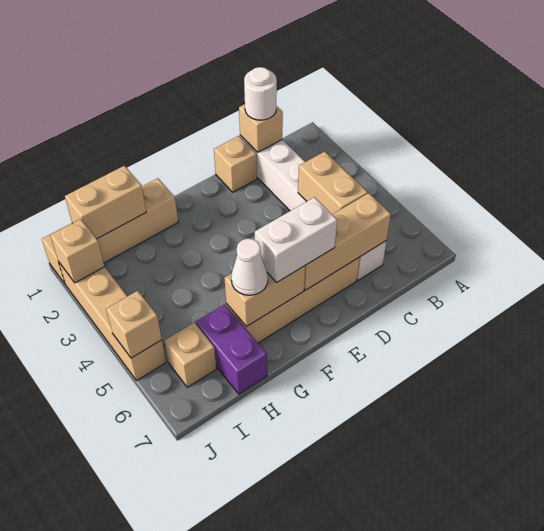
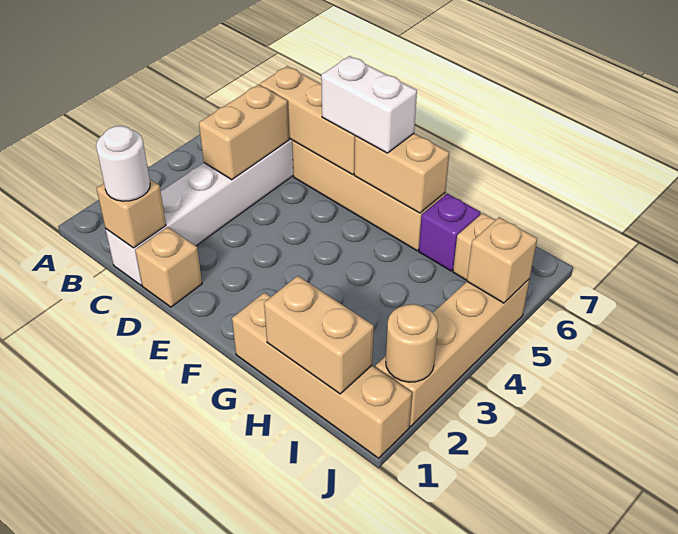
white 1x1 cone [231,239,268,295] -> none
purple 1x2 brick [196,304,267,394] -> purple 1x1 brick [419,194,481,271]
tan 1x1 brick [50,219,105,283] -> tan 1x1 round brick [386,304,438,382]

